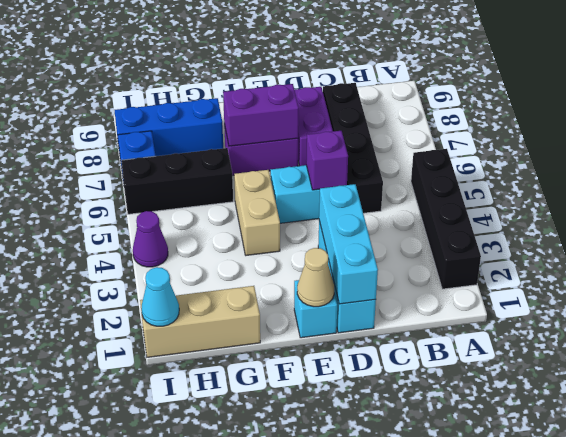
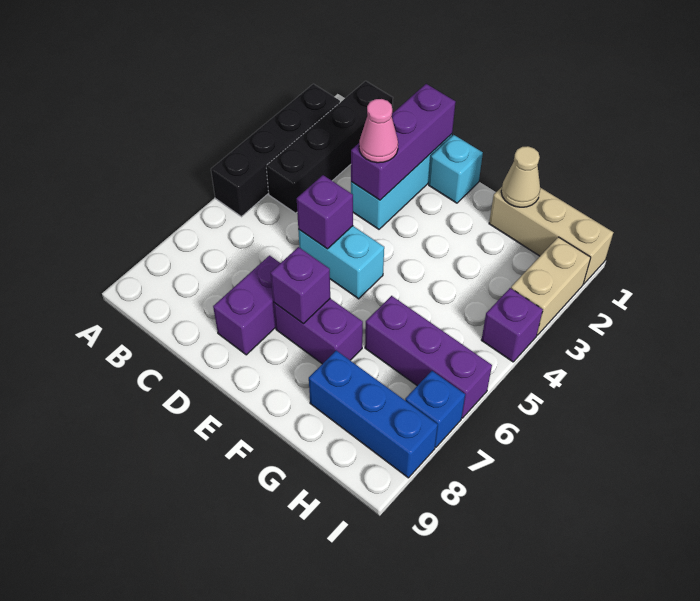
black 1x4 brick [323,83,383,213] -> black 1x4 brick moved to [266,81,393,213]
cyan 1x3 brick [319,184,378,304] -> purple 1x3 brick [351,84,455,200]
none -> pink 1x1 cone [359,99,398,163]
tan 1x1 cone [297,248,334,307] -> tan 1x1 cone moved to [501,146,540,207]
purple 1x2 brick [223,84,299,146] -> purple 1x1 brick [271,247,330,324]
tan 1x2 brick [234,170,280,255] -> tan 1x2 brick moved to [511,237,591,335]
black 1x3 brick [121,148,233,214] -> purple 1x3 brick [365,296,492,418]
cyan 1x1 cone [141,267,179,326] -> none
purple 1x1 cone [133,211,168,267] -> purple 1x1 brick [482,288,543,362]

